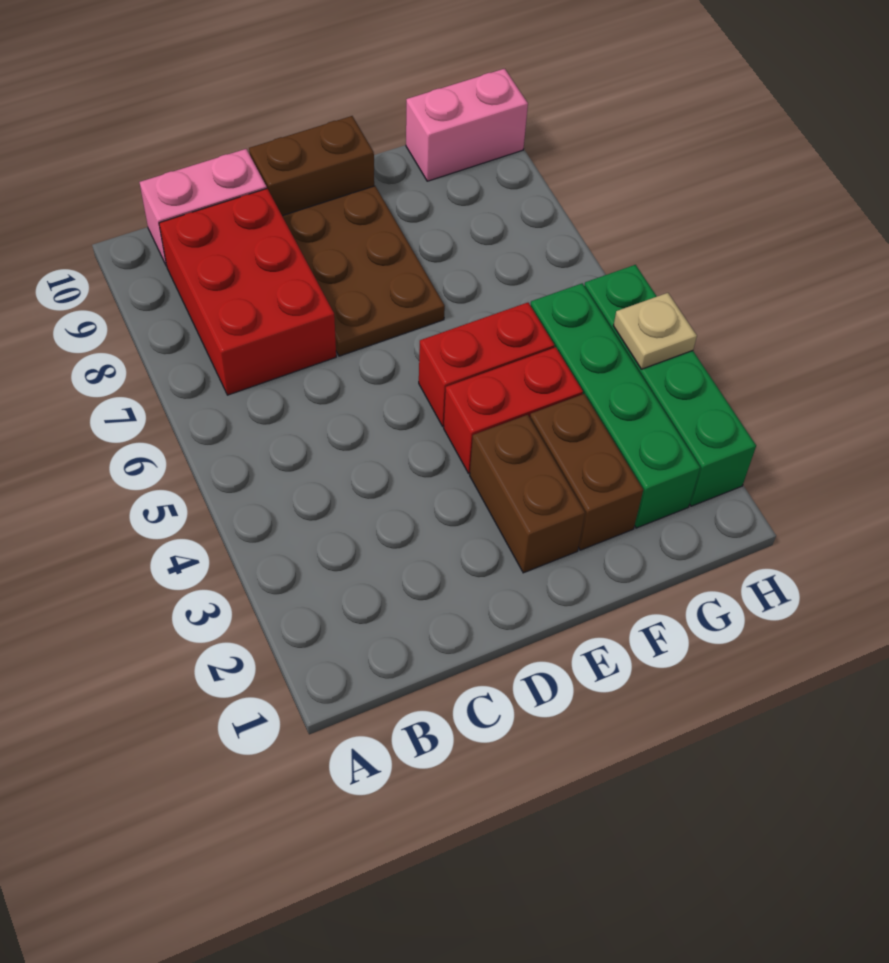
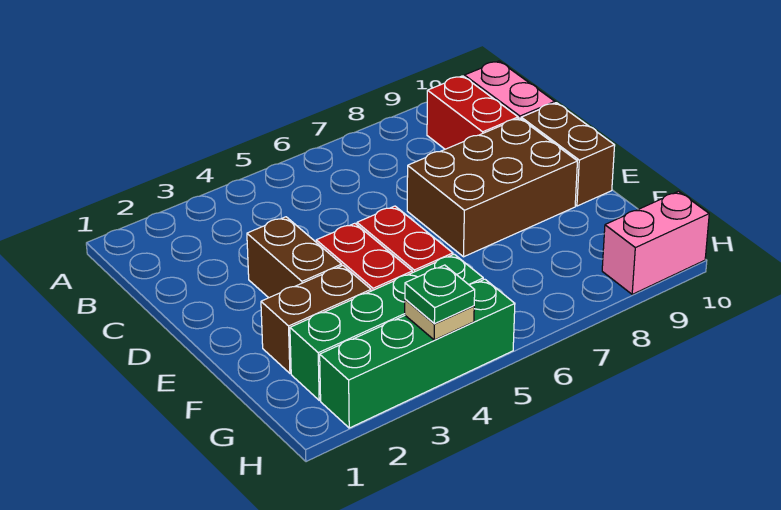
red 2x3 brick [159,189,336,395] -> red 1x2 brick [427,76,518,149]
brown 2x3 plate [283,186,445,356] -> brown 2x3 brick [407,118,577,257]
brown 1x2 brick [470,415,585,573] -> brown 1x2 brick turned to [247,217,342,298]
pink 1x2 brick [406,69,528,181] -> pink 1x2 brick turned to [602,191,709,294]
none -> green 1x1 plate [405,265,475,324]

